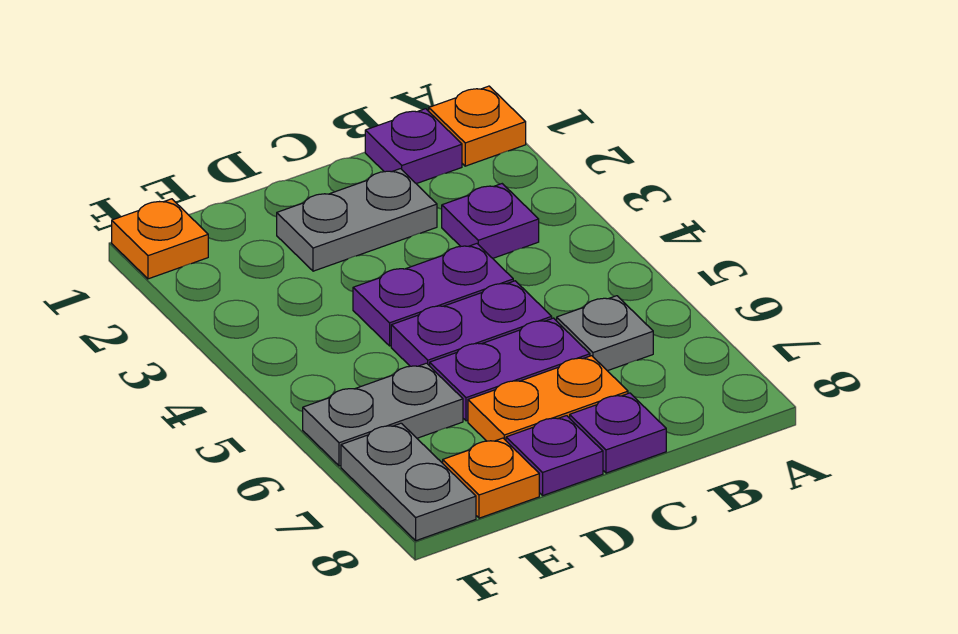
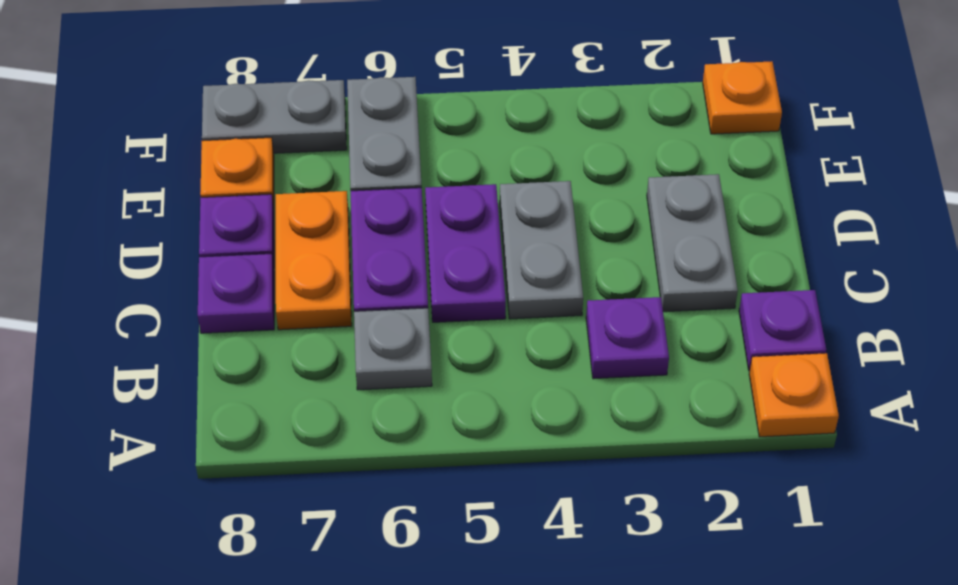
purple 1x2 plate [353,244,513,346] -> grey 1x2 plate [500,181,583,319]

